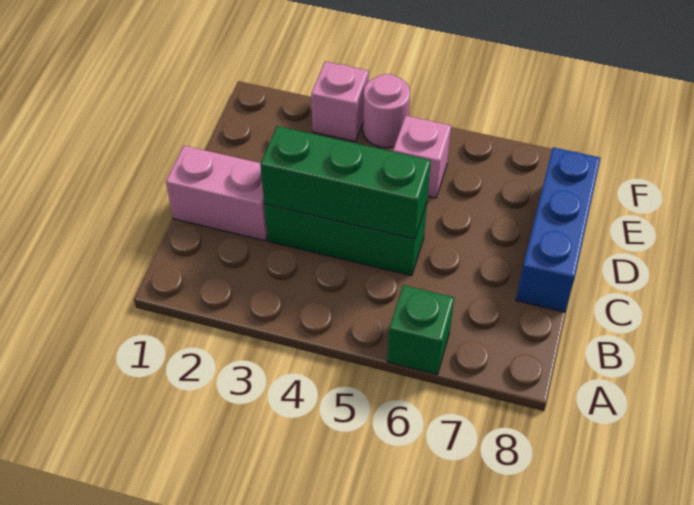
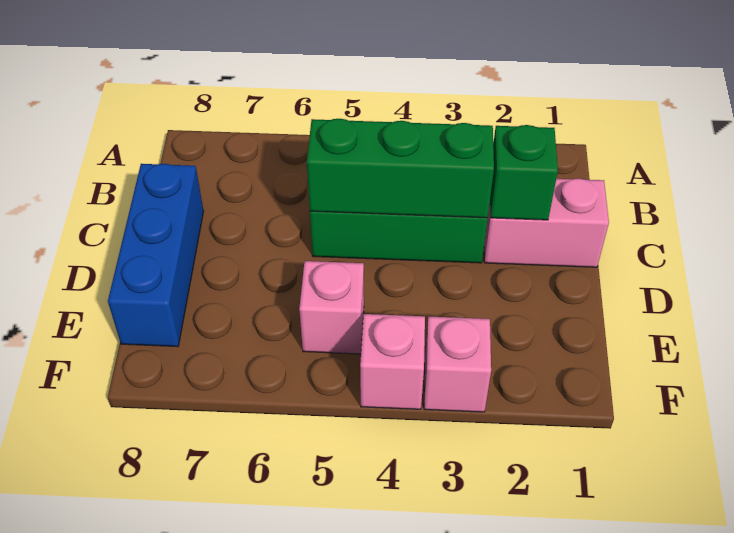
green 1x1 brick [387,285,454,375] -> green 1x1 brick moved to [490,125,558,220]
pink 1x1 round brick [363,74,410,148] -> pink 1x1 brick [360,314,425,409]

